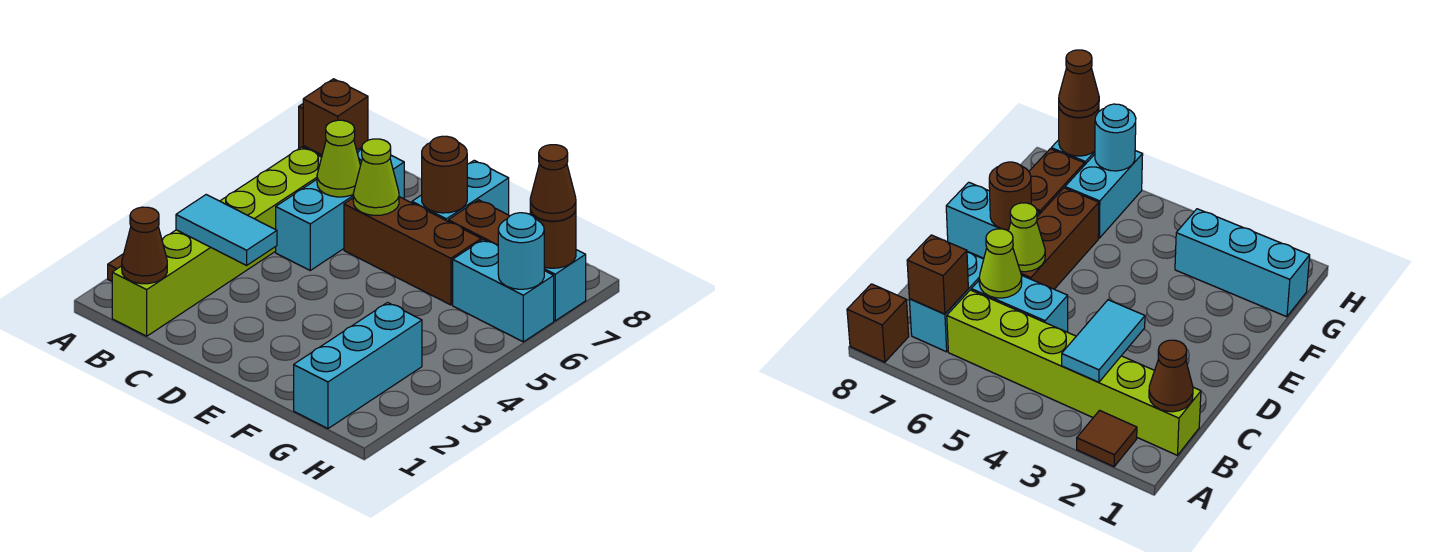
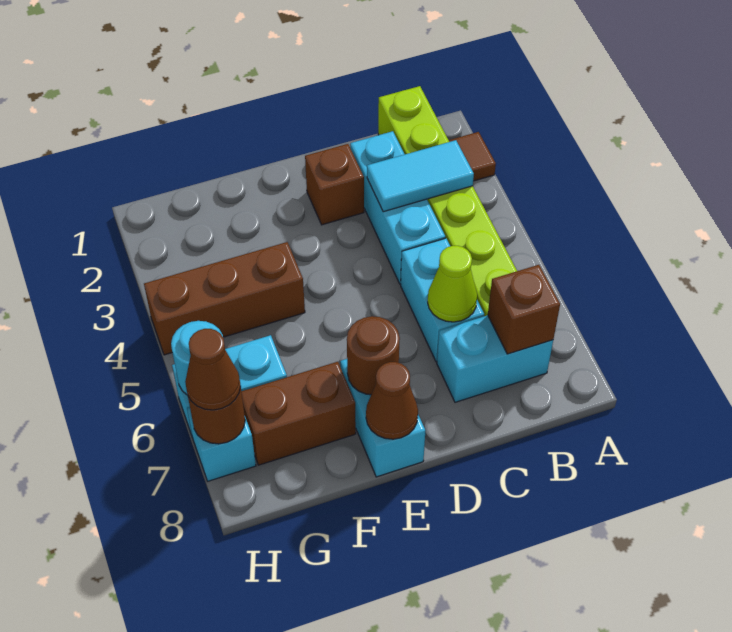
brown 1x1 brick [847,284,909,362] -> brown 1x1 brick moved to [305,144,364,225]
brown 1x1 cone [122,207,167,284] -> brown 1x1 cone moved to [366,362,418,439]
brown 1x3 brick [344,197,481,305] -> brown 1x3 brick moved to [144,242,305,355]
lime 1x1 cone [353,139,399,215] -> none
cyan 1x3 brick [294,303,422,429] -> cyan 1x3 brick moved to [350,131,445,284]

